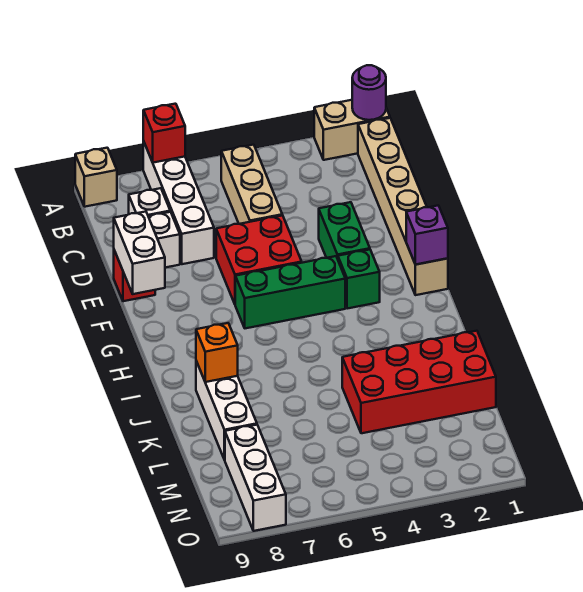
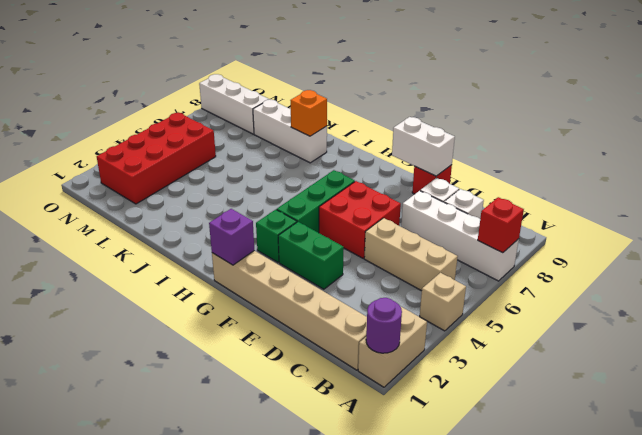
tan 1x1 brick [75,148,117,207] -> tan 1x1 brick moved to [420,273,466,331]
red 2x4 brick [342,331,496,433] -> red 2x4 brick moved to [97,113,216,204]

